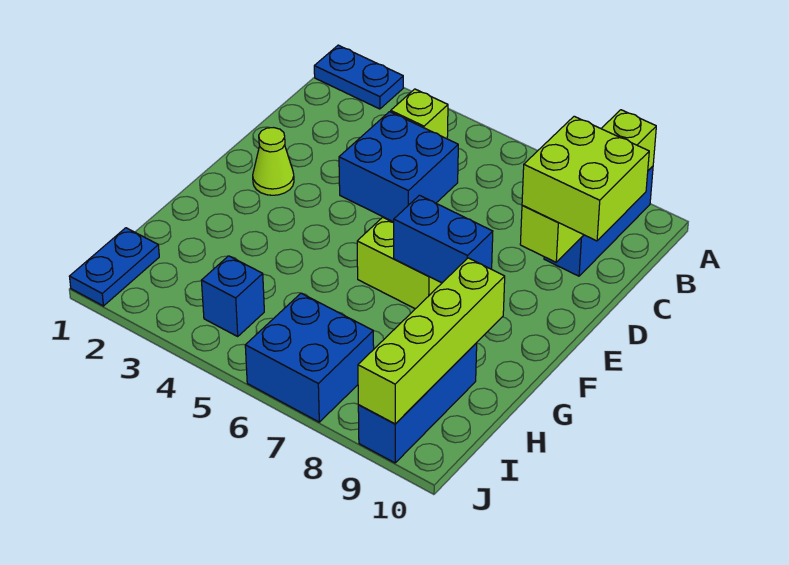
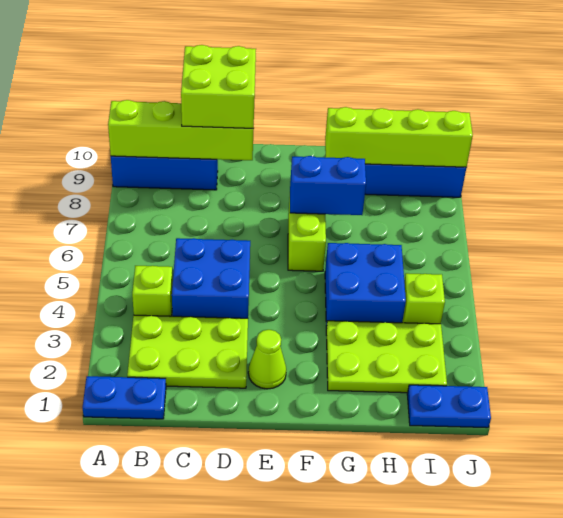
blue 1x2 plate [314,45,403,109] -> blue 1x2 plate turned to [83,376,166,419]
none -> lime 2x3 plate [127,315,248,388]
blue 1x2 brick [394,195,493,283] -> blue 1x2 brick turned to [290,156,366,215]
none -> lime 2x3 plate [326,321,447,393]
blue 1x1 brick [201,256,264,336] -> lime 1x1 brick [402,273,445,324]
blue 2x2 brick [245,293,374,422] -> blue 2x2 brick moved to [325,243,406,328]

